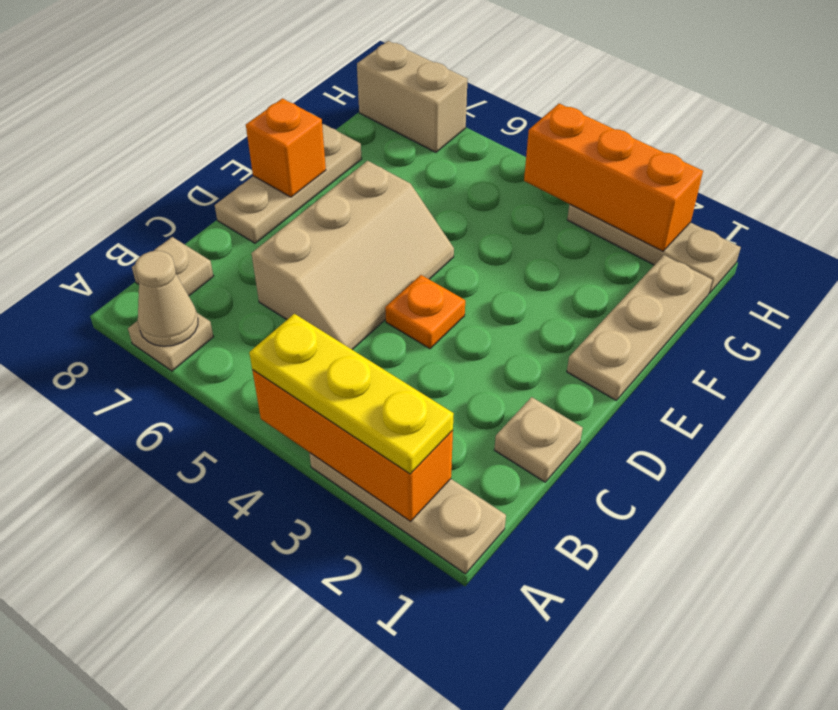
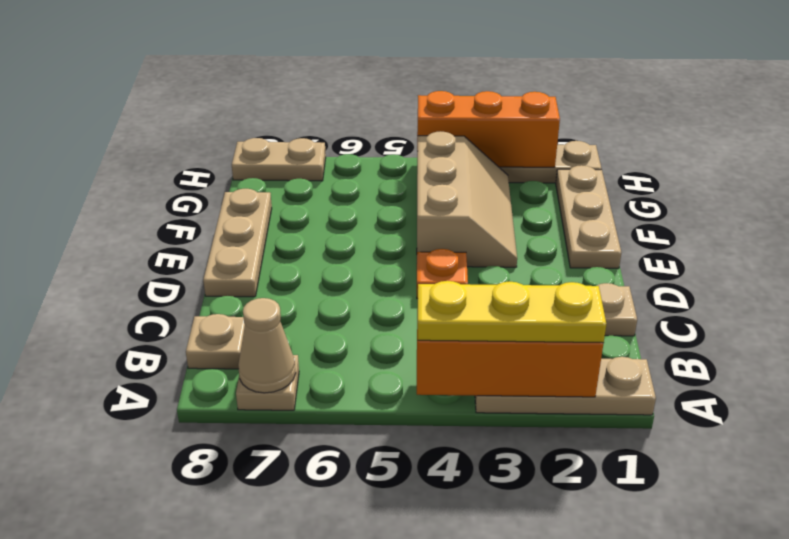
tan 2x3 slope [251,161,454,350] -> tan 2x3 slope moved to [417,131,517,267]
orange 1x1 brick [246,98,326,197] -> none
tan 1x2 brick [357,41,468,152] -> tan 1x2 plate [232,138,326,181]

